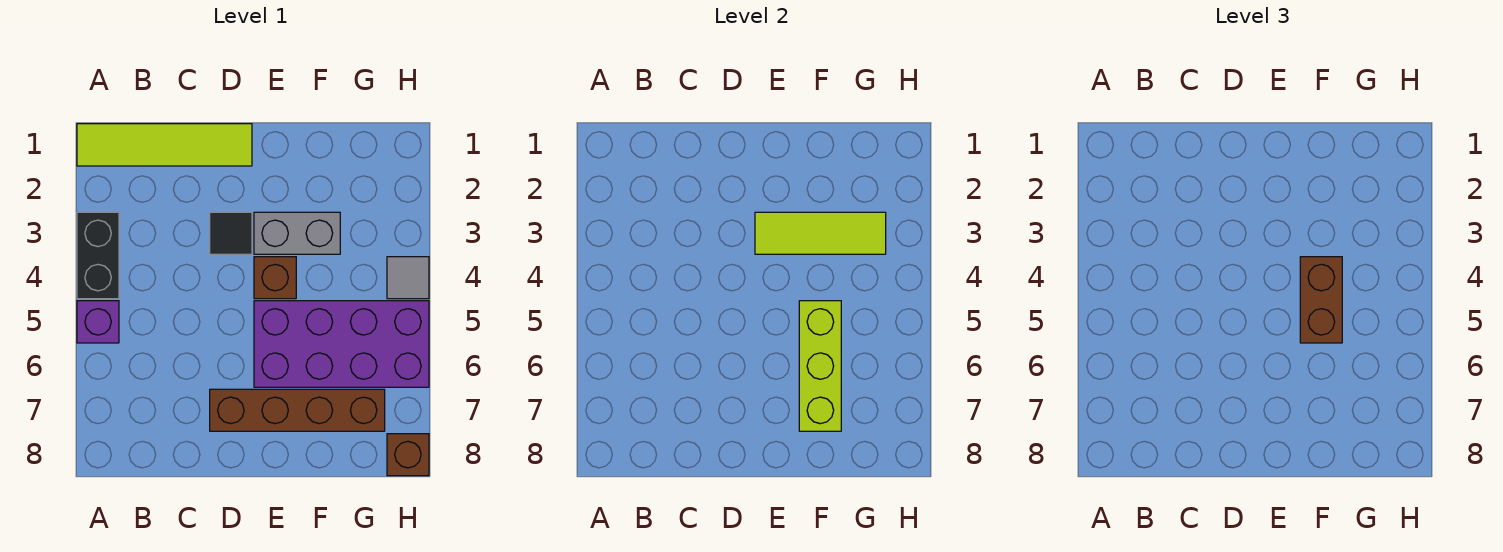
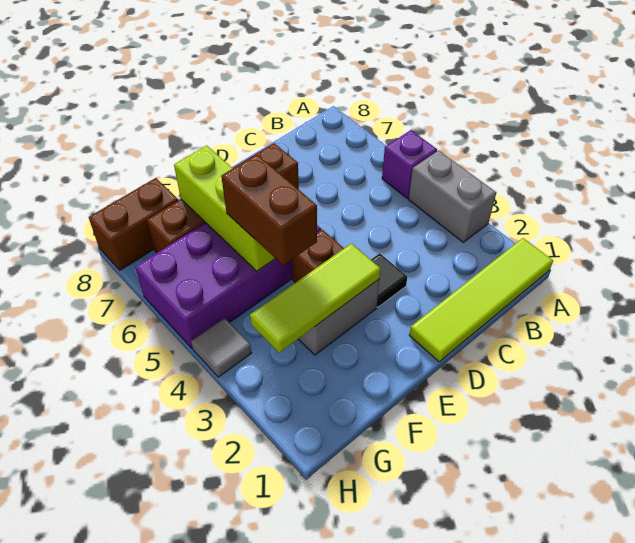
black 1x2 brick [77,212,119,299] -> grey 1x2 brick [408,150,496,242]
brown 1x1 brick [387,434,429,476] -> brown 1x2 brick [89,178,178,270]

